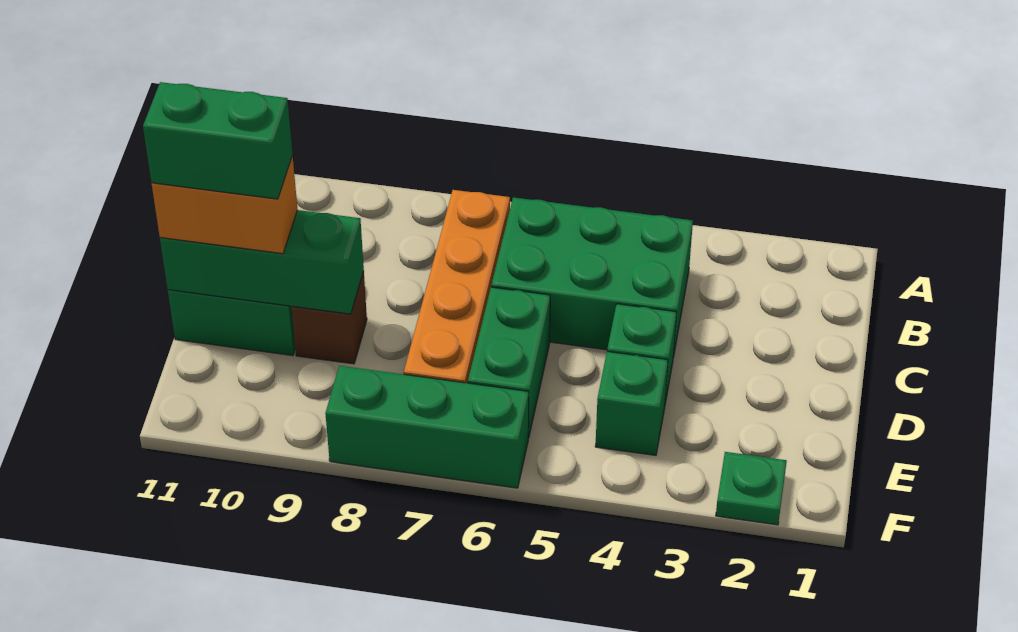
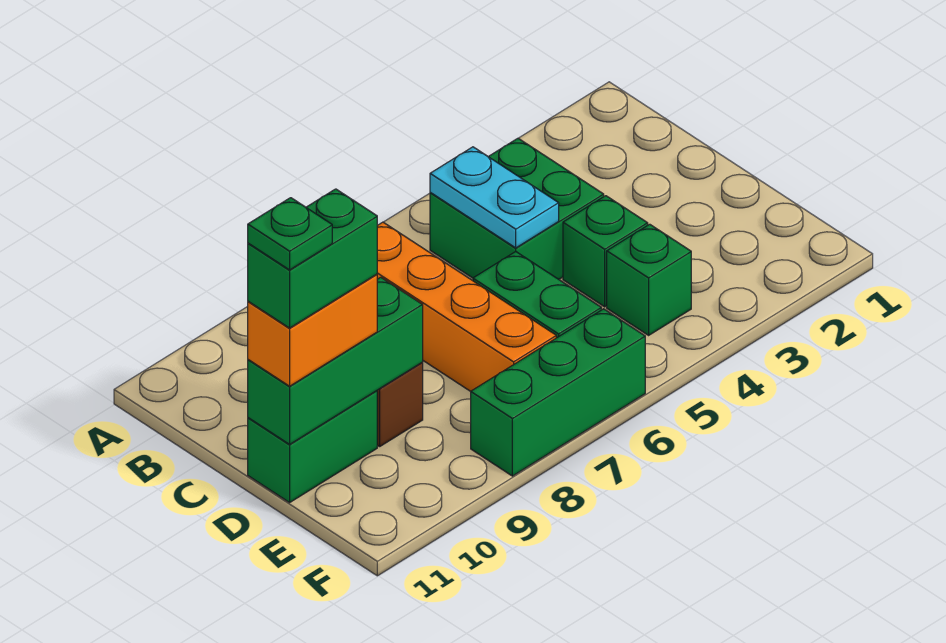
green 2x3 brick [491,197,693,358] -> green 2x2 brick [430,138,604,279]
none -> cyan 1x2 plate [430,147,559,248]
green 1x1 plate [716,452,787,525] -> green 1x1 plate moved to [248,198,332,270]

